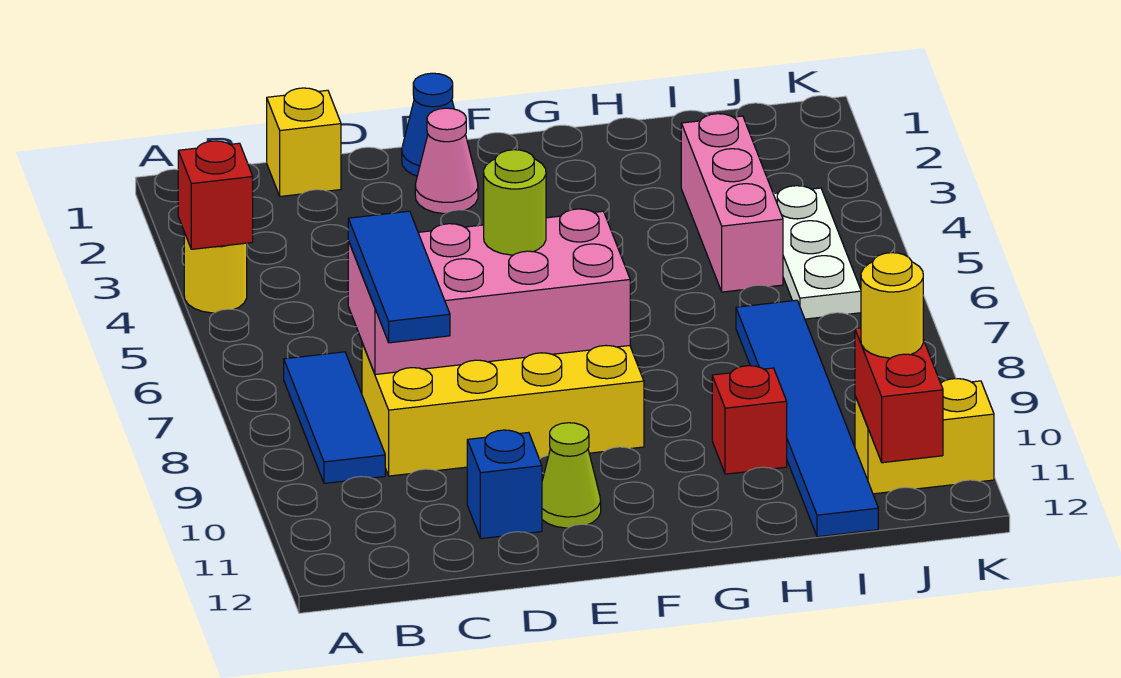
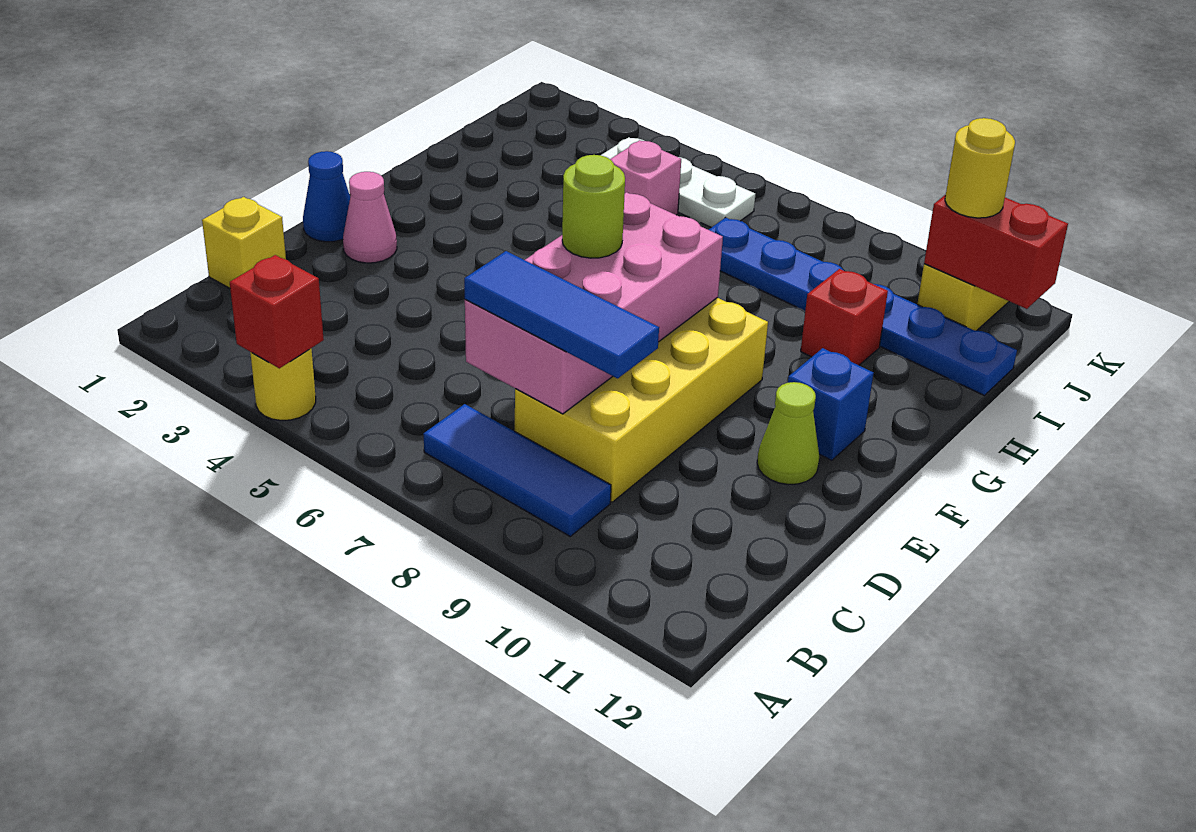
blue 1x1 brick [467,430,542,539] -> blue 1x1 brick moved to [788,348,873,460]
pink 1x3 brick [681,114,783,292] -> pink 1x1 brick [610,140,681,215]
blue 1x6 tile [736,300,878,537] -> blue 1x6 plate [709,218,1017,395]

